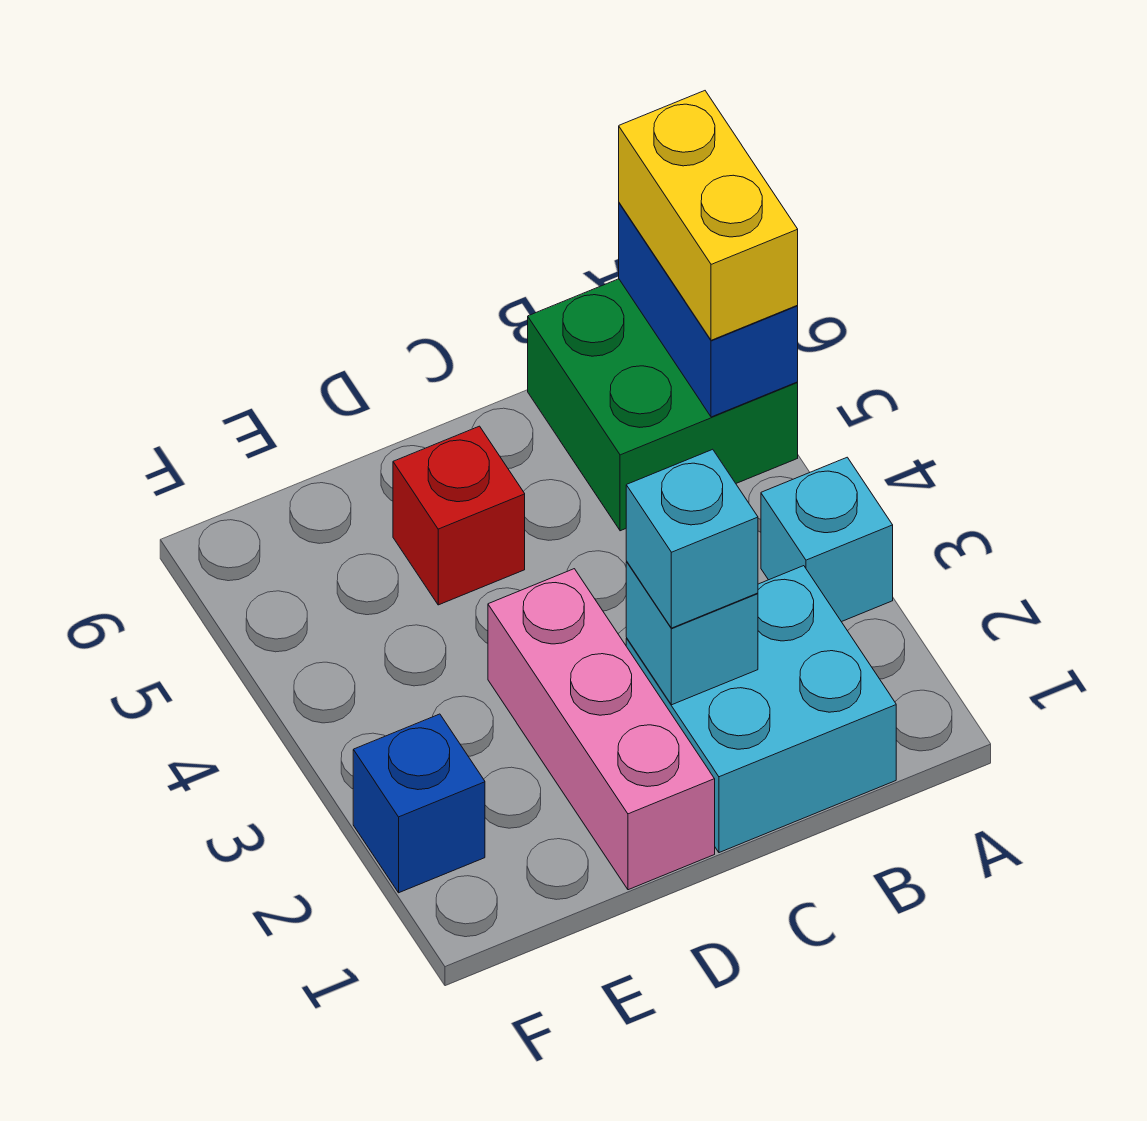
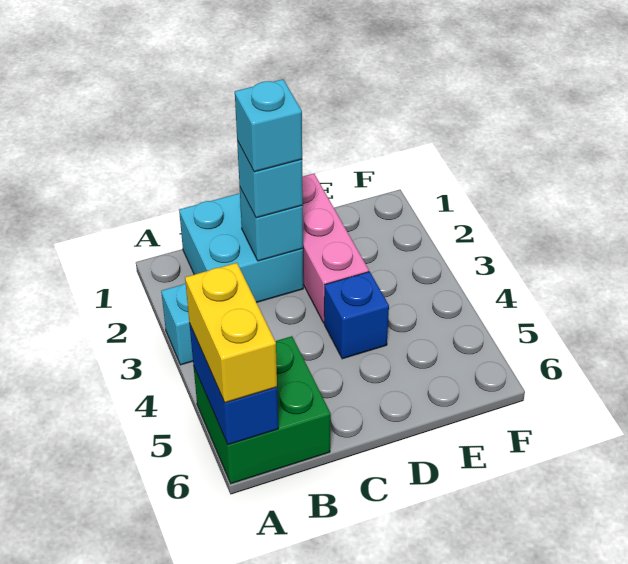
none -> cyan 1x1 brick [235,79,302,172]
red 1x1 brick [393,426,525,605] -> none
blue 1x1 brick [353,714,485,893] -> blue 1x1 brick moved to [324,272,389,359]

